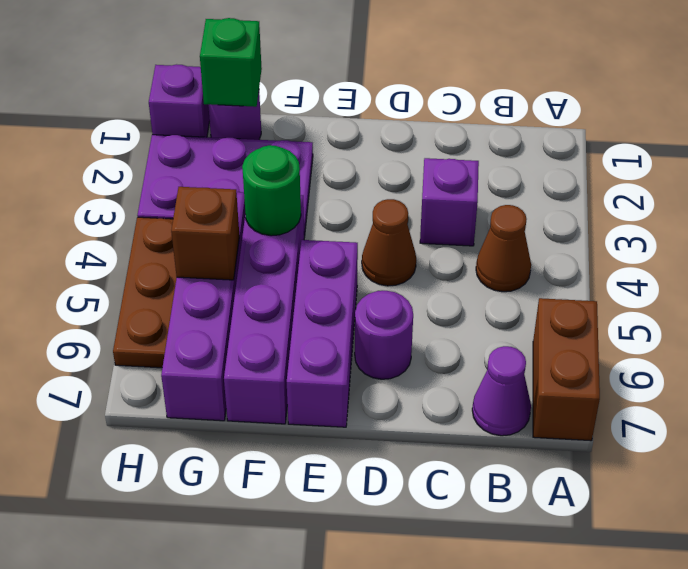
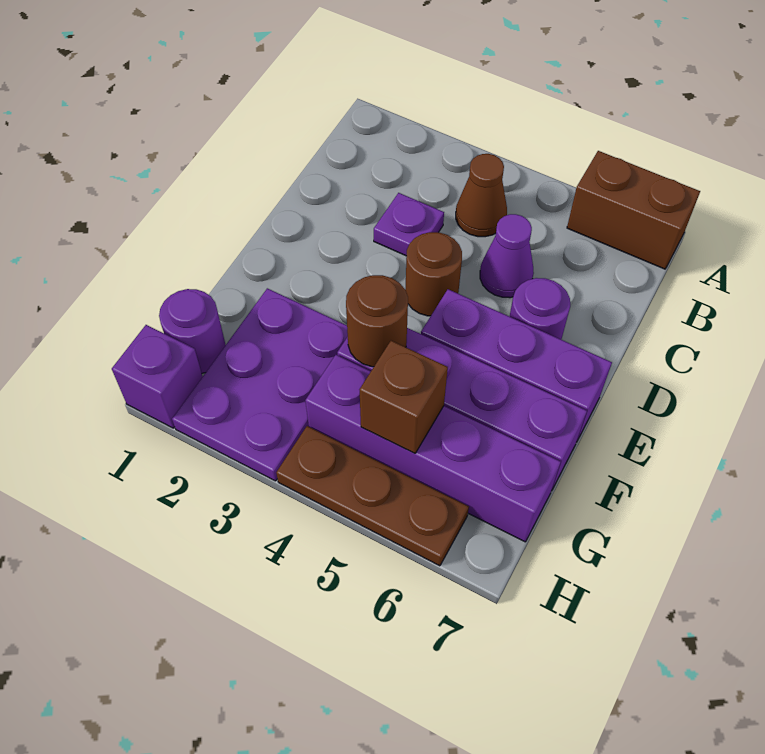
purple 1x1 cone [472,346,531,436] -> purple 1x1 cone moved to [480,214,534,298]
purple 1x1 brick [420,158,479,246] -> purple 1x1 plate [374,193,444,256]
brown 1x1 cone [362,199,416,286] -> brown 1x1 round brick [405,232,462,316]
green 1x1 round brick [242,145,301,236] -> brown 1x1 round brick [346,275,408,367]
green 1x1 brick [200,18,262,107] -> none

